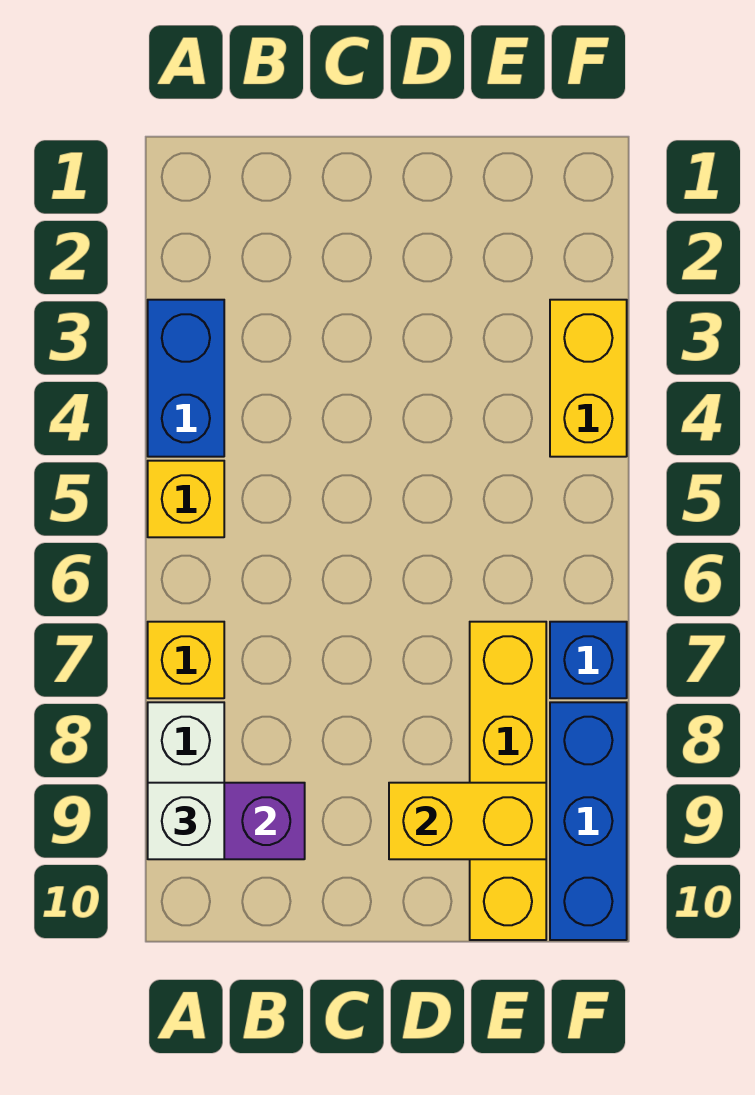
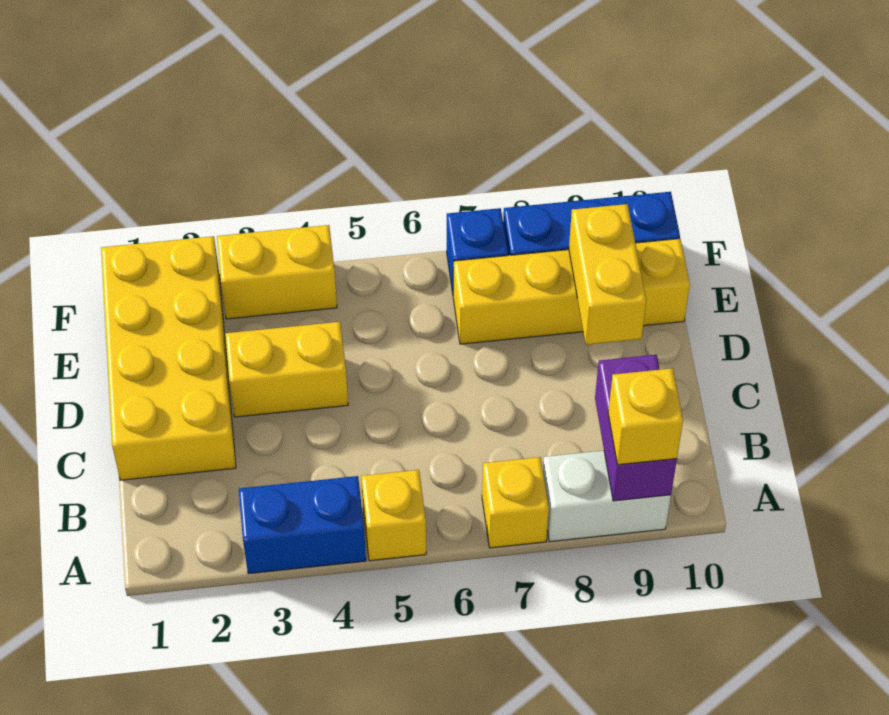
white 1x1 brick [148,783,224,859] -> yellow 1x1 brick [608,368,683,465]
none -> yellow 2x4 brick [101,236,236,480]
none -> yellow 1x2 brick [225,322,348,417]

